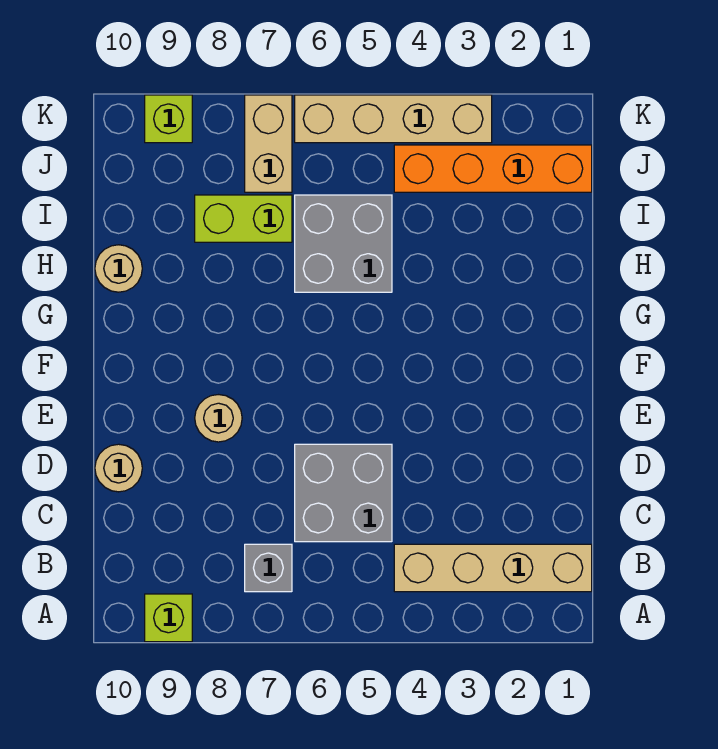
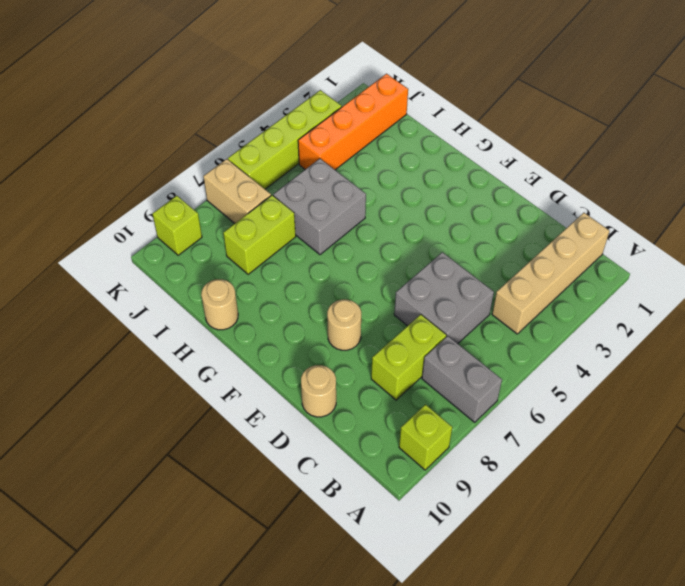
grey 1x1 brick [245,544,292,592] -> grey 1x2 brick [422,336,502,422]
none -> lime 1x2 brick [371,315,446,400]
tan 1x4 brick [295,95,492,143] -> lime 1x4 brick [228,90,342,189]

